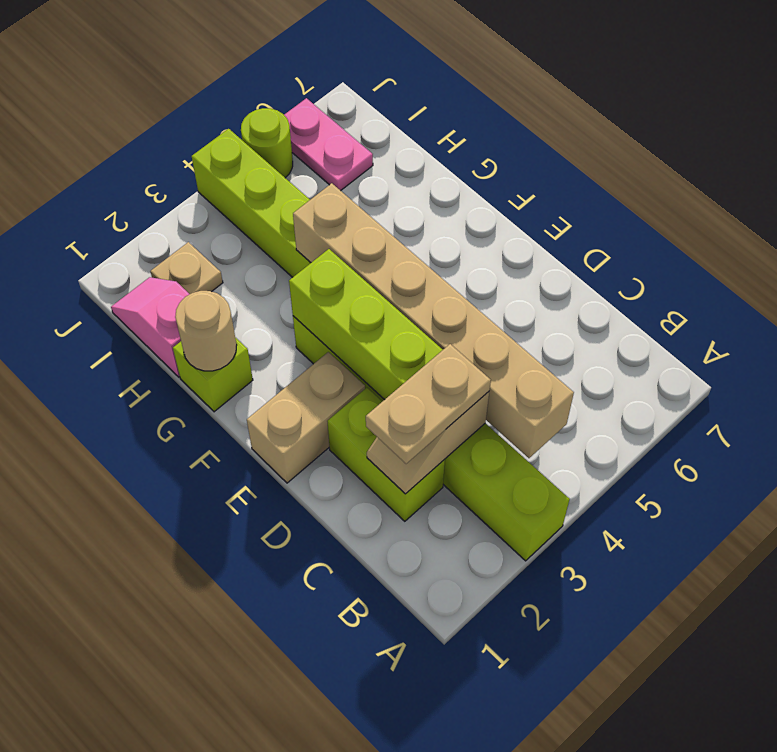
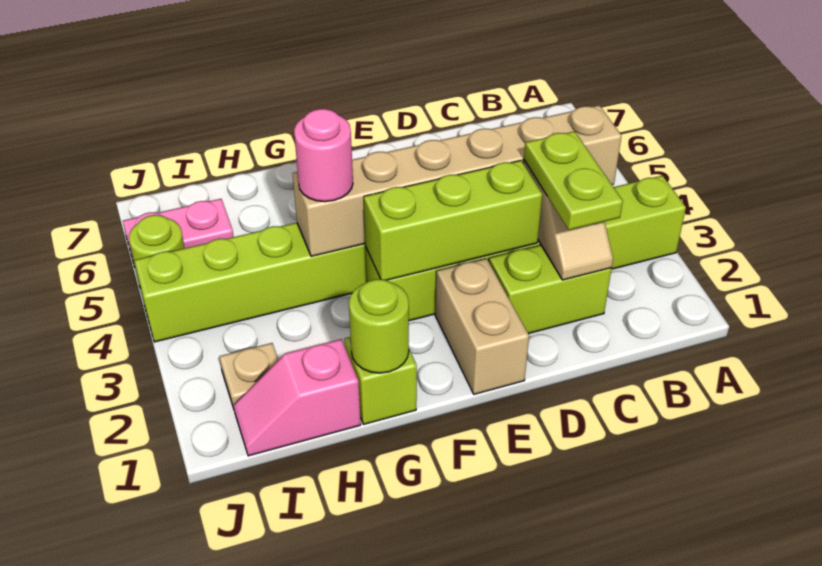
tan 1x2 plate [366,344,491,464] -> lime 1x2 plate [524,131,623,230]
tan 1x1 round brick [175,291,237,371] -> lime 1x1 round brick [349,279,409,373]
none -> pink 1x1 round brick [294,109,353,202]

